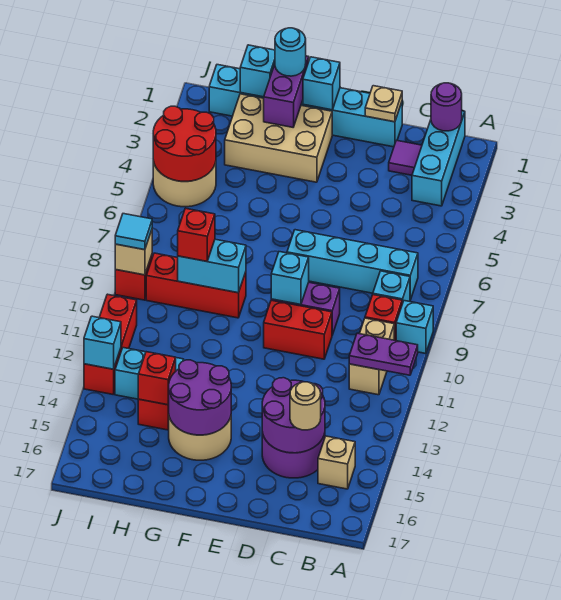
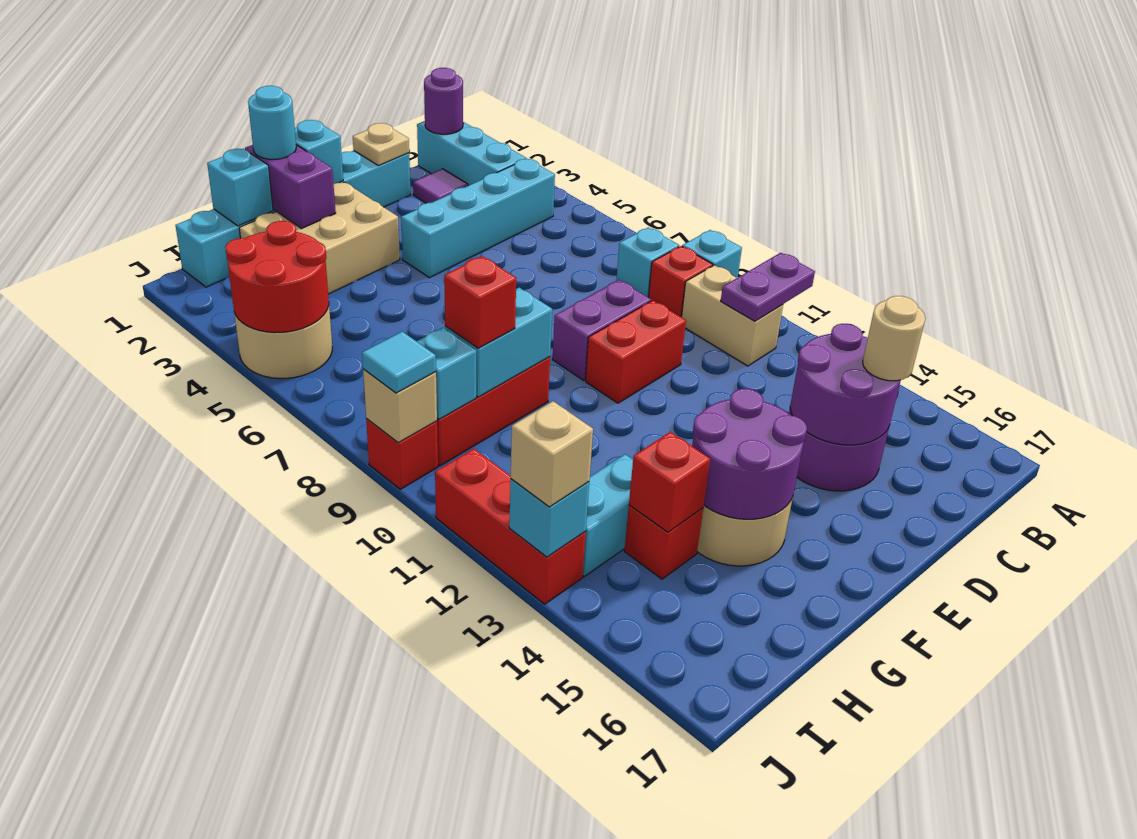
cyan 1x4 brick [287,230,418,300] -> cyan 1x4 brick moved to [401,159,555,278]
tan 1x1 brick [318,436,355,489] -> tan 1x1 brick moved to [511,401,593,507]
cyan 1x1 brick [271,252,309,305] -> cyan 1x1 brick moved to [417,327,476,419]

